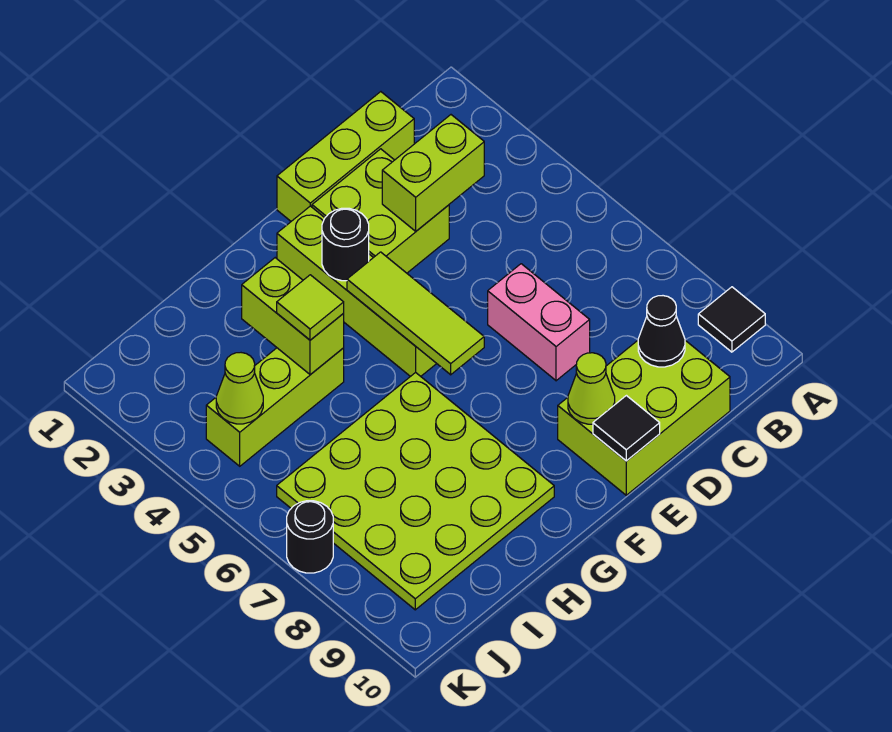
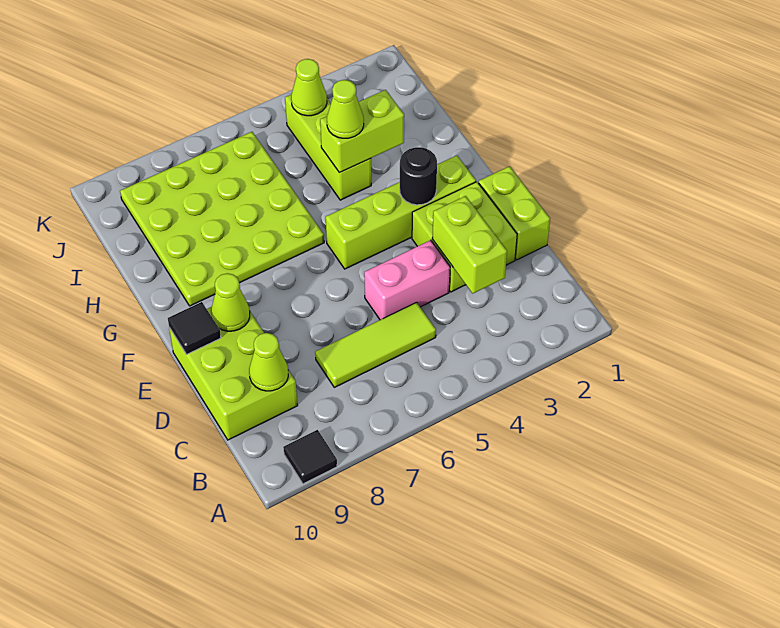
lime 1x3 brick [277,92,414,221] -> lime 1x2 brick [479,166,550,260]
black 1x1 cone [638,296,685,367] -> lime 1x1 cone [249,333,288,391]
pink 1x2 brick [488,264,590,381] -> pink 1x2 brick moved to [364,240,450,320]
lime 1x3 tile [347,252,484,375] -> lime 1x3 tile moved to [315,302,436,387]
lime 1x1 tile [277,275,344,340] -> lime 1x1 cone [327,80,364,138]
black 1x1 round brick [287,501,333,573] -> none

